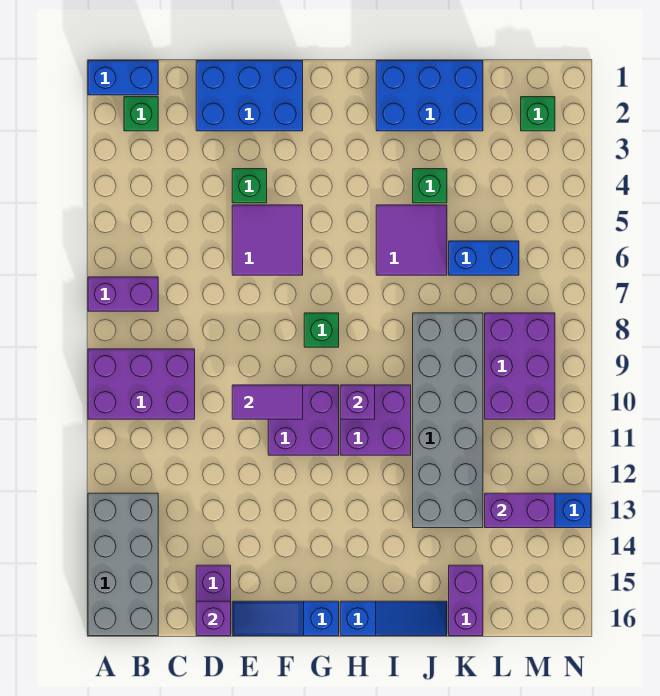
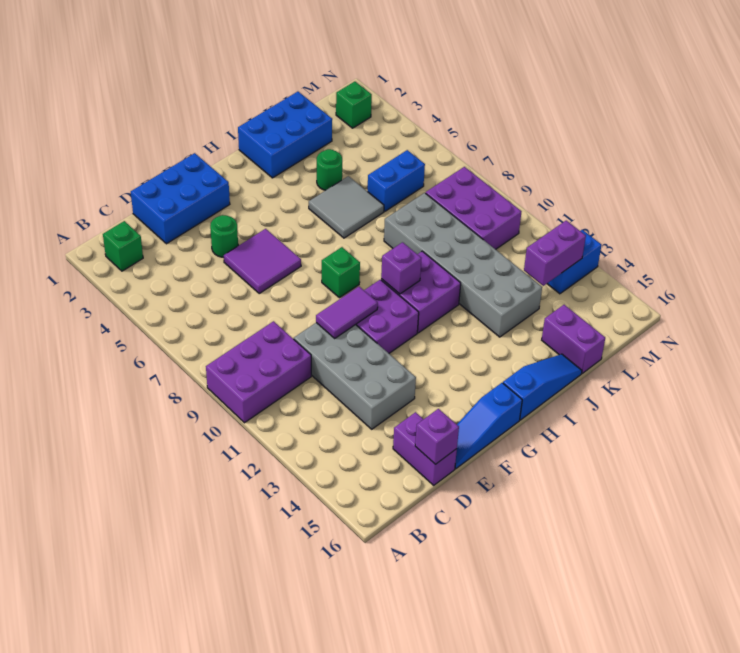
blue 1x2 brick [88,61,158,95] -> none
purple 1x2 brick [88,277,158,311] -> none
grey 2x4 brick [88,493,158,636] -> grey 2x4 brick moved to [294,323,416,429]
green 1x1 brick [232,169,267,203] -> green 1x1 round brick [210,215,238,257]
purple 2x2 tile [376,205,447,275] -> grey 2x2 tile [309,176,384,238]
green 1x1 brick [413,169,447,203] -> green 1x1 round brick [317,149,342,190]

